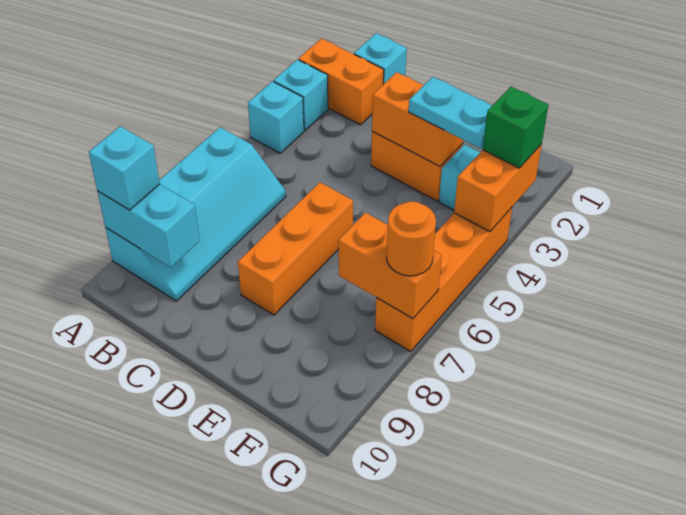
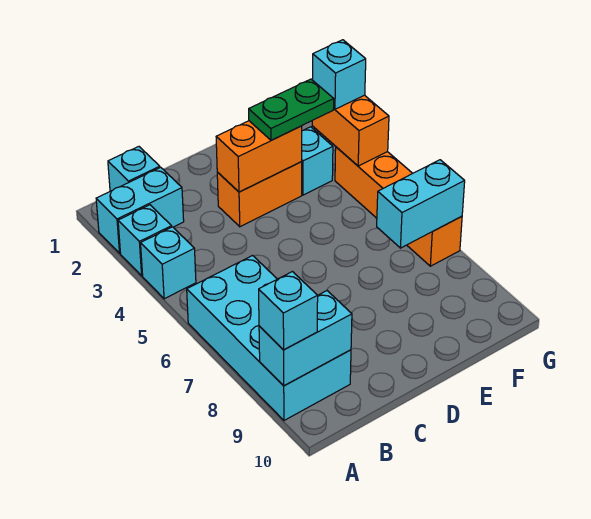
orange 1x2 brick [299,38,384,125] -> cyan 1x2 brick [96,167,184,253]
cyan 2x4 slope [106,127,286,301] -> cyan 2x4 brick [187,256,351,420]
orange 1x3 brick [238,182,353,315] -> none
cyan 1x2 plate [409,77,492,149] -> green 1x2 plate [249,79,334,140]
orange 1x2 brick [338,213,442,319] -> cyan 1x2 brick [377,160,465,248]
green 1x1 brick [483,87,548,168] -> cyan 1x1 brick [313,40,366,109]
orange 1x1 round brick [387,202,436,276] -> none

